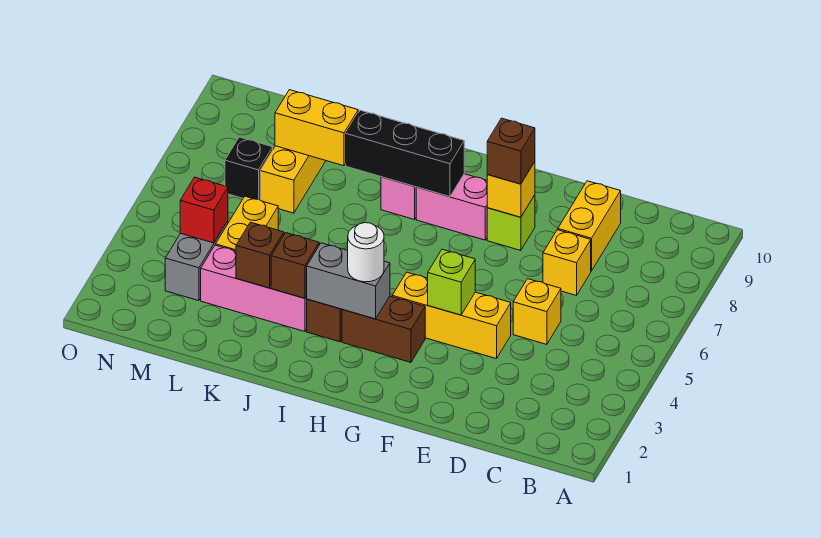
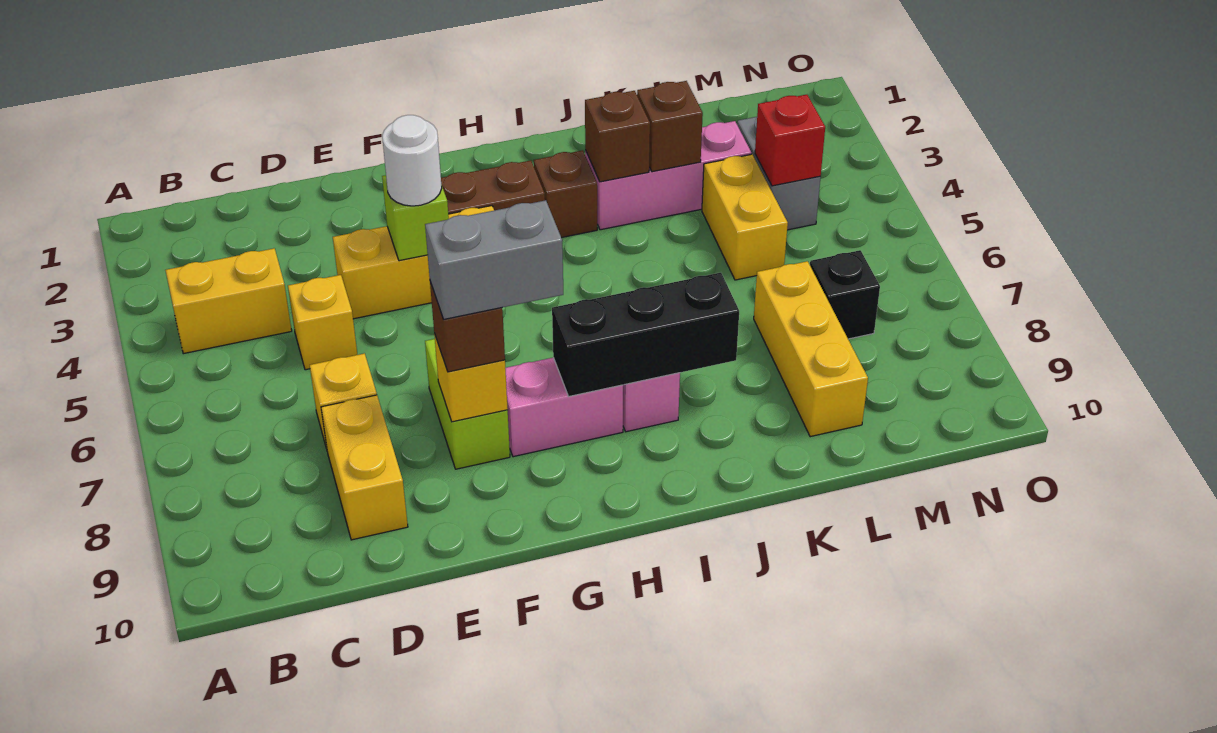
lime 1x1 brick [487,195,535,251] -> lime 1x2 brick [425,339,510,469]
grey 1x2 brick [306,243,390,319] -> grey 1x2 brick moved to [425,200,563,320]
white 1x1 round brick [348,223,384,282] -> white 1x1 round brick moved to [382,115,442,206]
yellow 1x2 brick [275,90,358,166] -> yellow 1x2 brick moved to [165,248,292,354]

